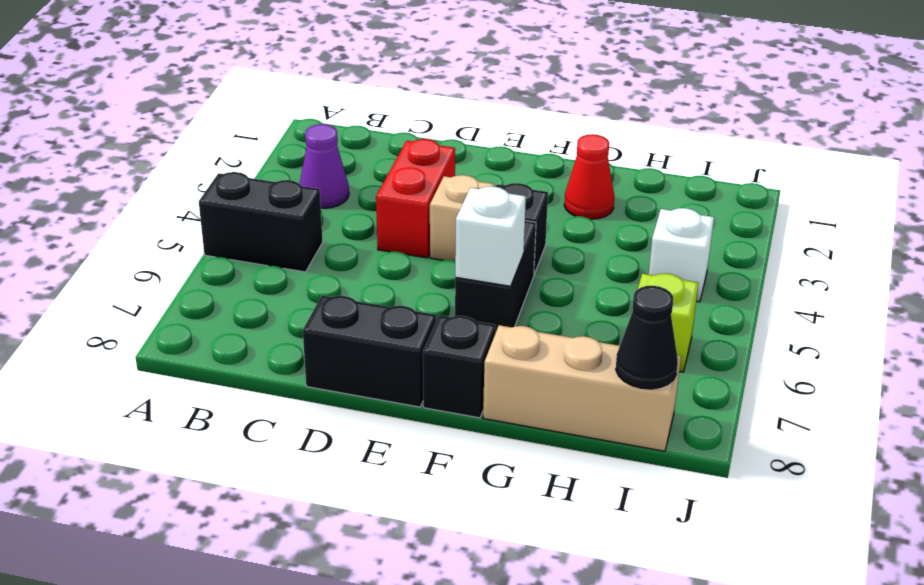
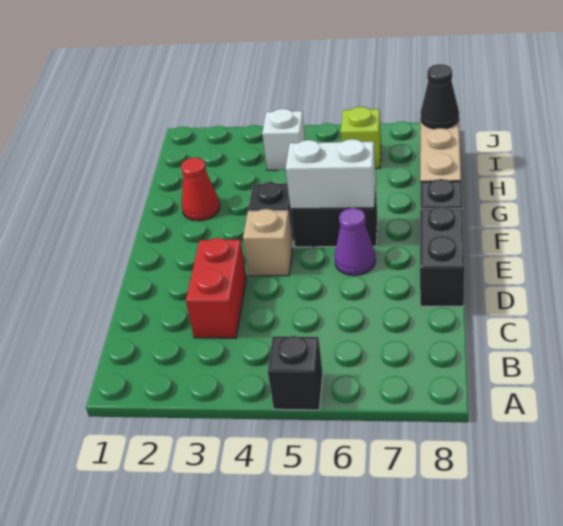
black 1x2 brick [199,172,323,272] -> black 1x1 brick [268,336,323,410]
purple 1x1 cone [300,124,349,208] -> purple 1x1 cone moved to [335,208,376,276]
red 1x2 brick [376,139,455,258] -> red 1x2 brick turned to [186,238,247,338]
white 1x1 brick [455,187,526,286] -> white 1x2 brick [286,139,376,209]

